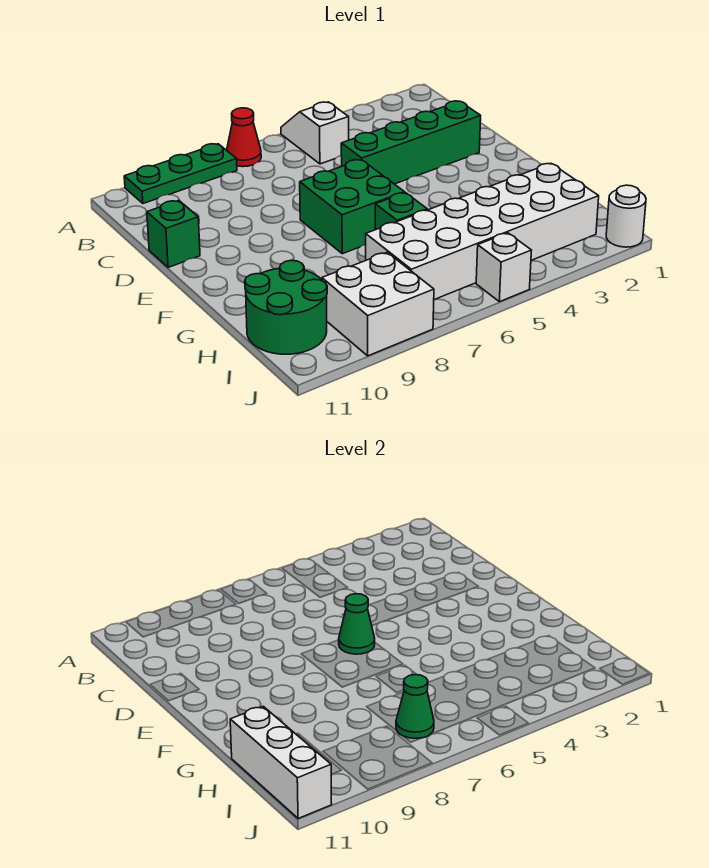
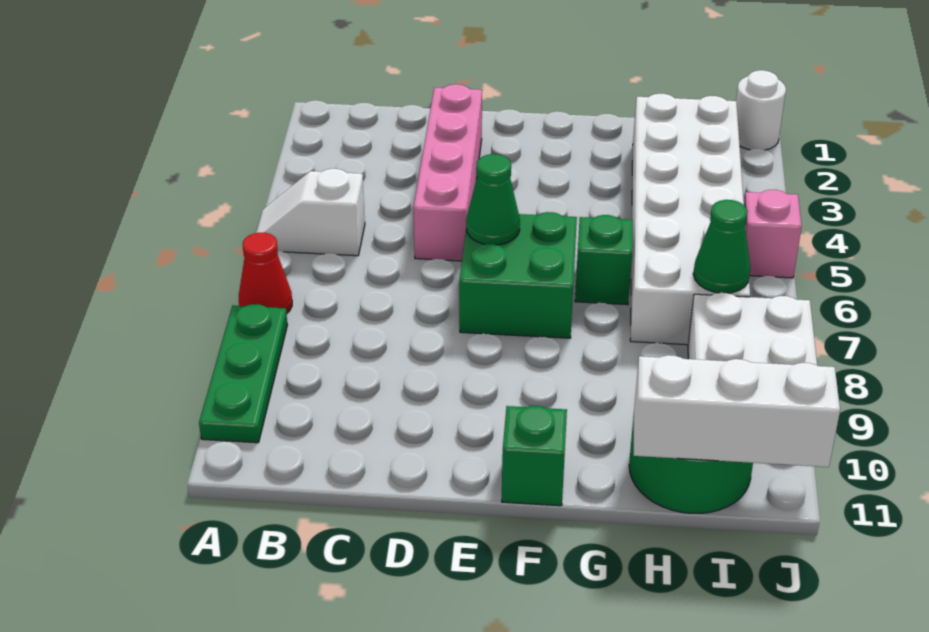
green 1x4 brick [341,101,481,184] -> pink 1x4 brick [413,84,482,261]
green 1x1 brick [147,201,200,267] -> green 1x1 brick moved to [502,406,567,506]
white 1x1 brick [476,233,532,302] -> pink 1x1 brick [744,190,802,278]

